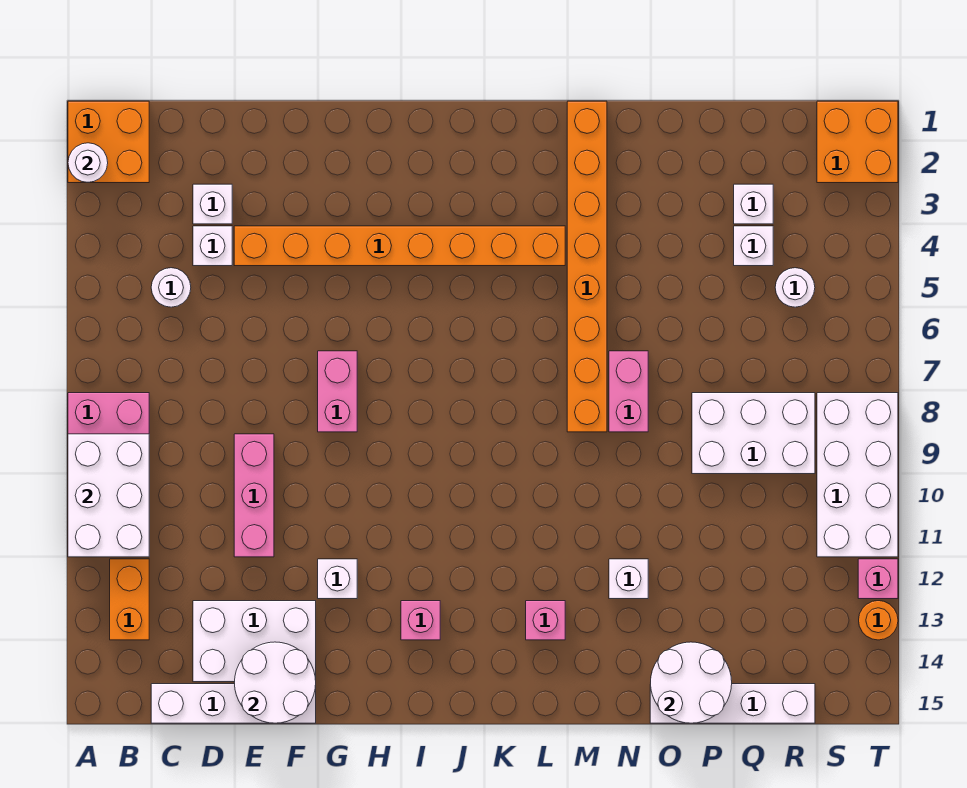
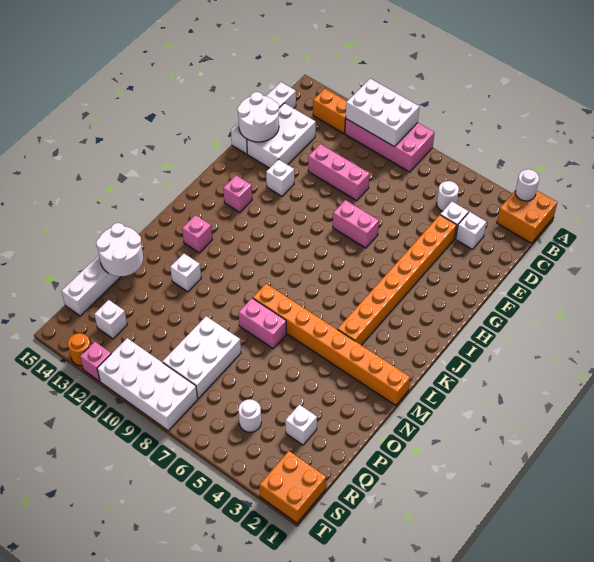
white 1x1 brick [734,226,773,266] -> white 1x1 brick moved to [94,300,127,339]

